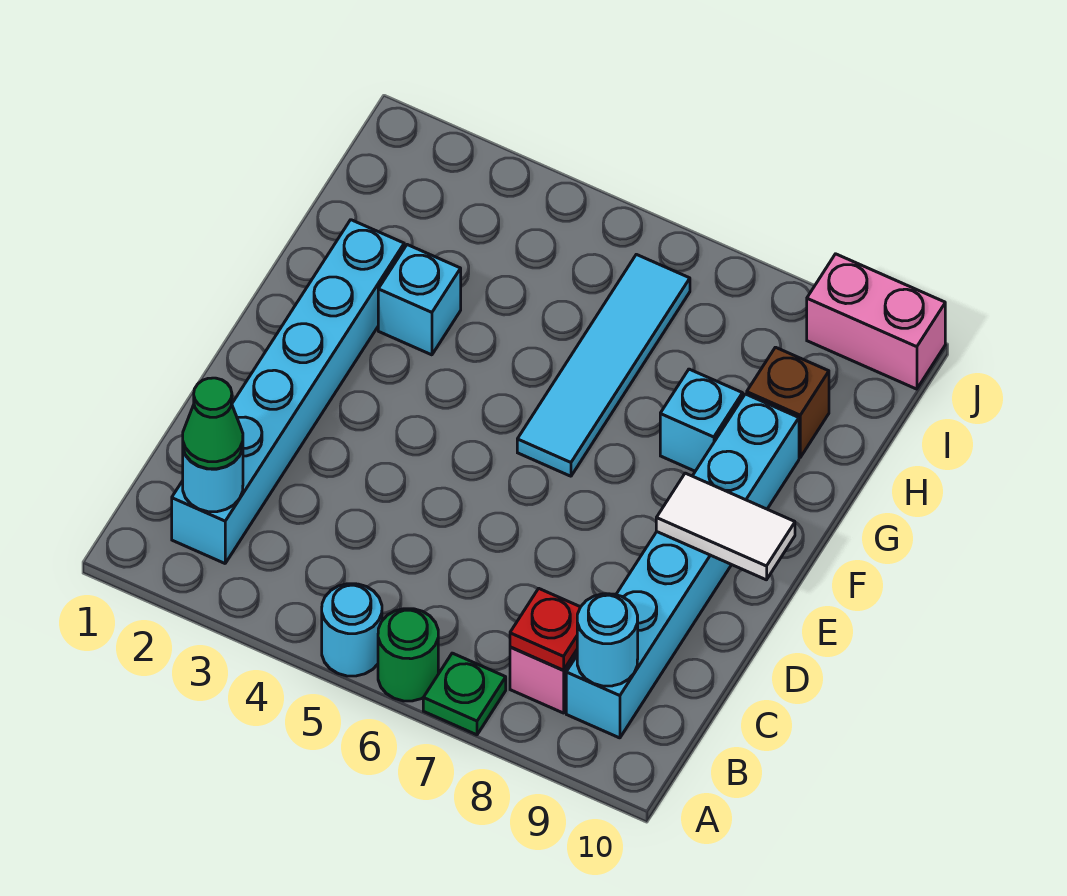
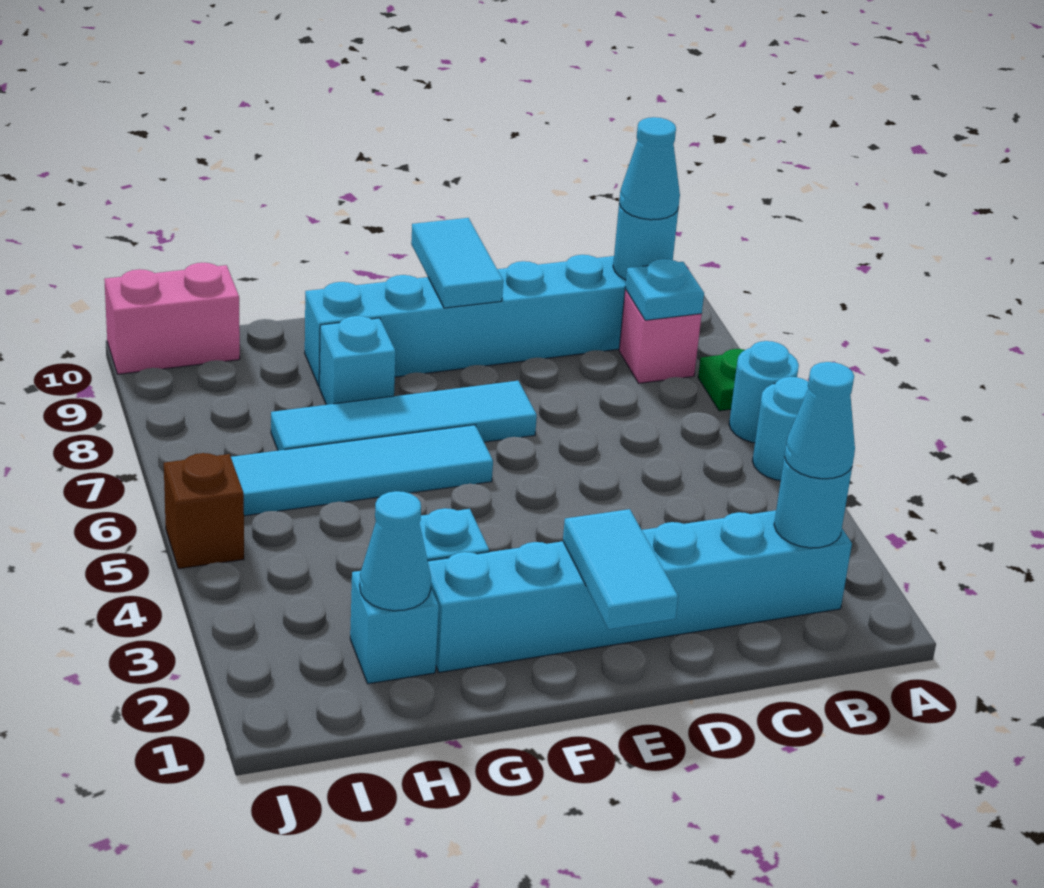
green 1x1 round brick [378,609,438,701] -> cyan 1x1 round brick [729,341,799,443]
green 1x1 cone [183,378,243,469] -> cyan 1x1 cone [784,362,855,479]
red 1x1 plate [510,588,580,670] -> cyan 1x1 plate [625,259,704,320]
none -> cyan 1x1 cone [619,117,680,220]
none -> cyan 1x2 tile [563,509,678,629]
none -> cyan 1x4 tile [271,381,537,451]
white 1x2 tile [656,473,795,580] -> cyan 1x2 tile [411,218,503,308]
none -> cyan 1x1 brick [350,571,439,684]
none -> cyan 1x1 cone [360,491,431,611]
brown 1x1 brick [747,347,829,457] -> brown 1x1 brick moved to [164,453,244,569]
pink 1x2 brick [807,254,945,389] -> pink 1x2 brick turned to [104,263,240,374]

